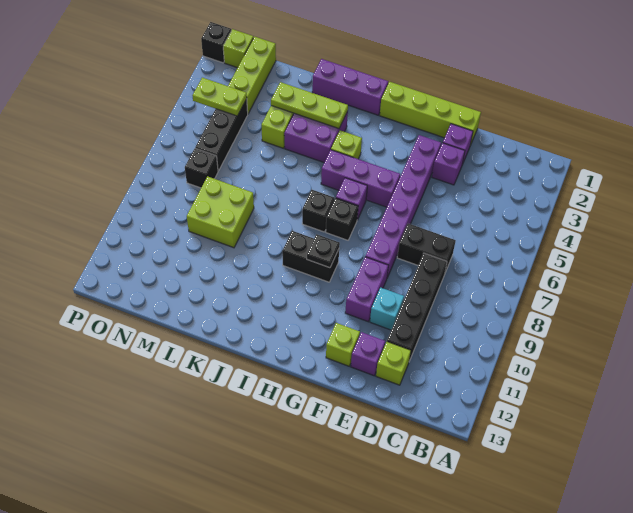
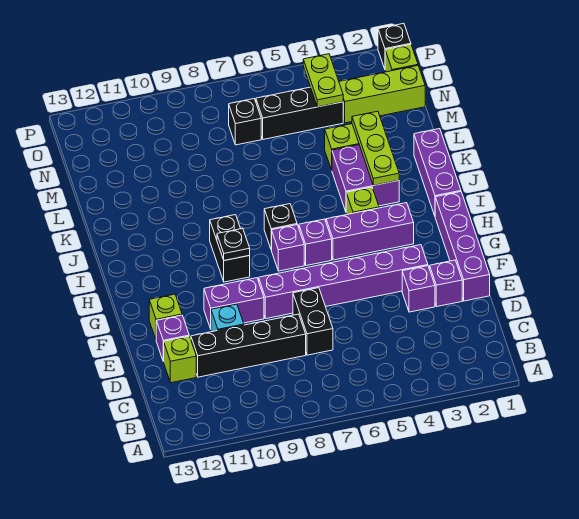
lime 1x4 brick [380,82,481,145] -> purple 1x4 brick [435,192,490,301]
purple 1x3 brick [321,150,400,207] -> purple 1x3 brick turned to [326,203,414,260]
black 1x1 brick [326,198,358,240] -> purple 1x1 brick [272,225,304,271]
lime 2x2 brick [187,176,254,248] -> none

